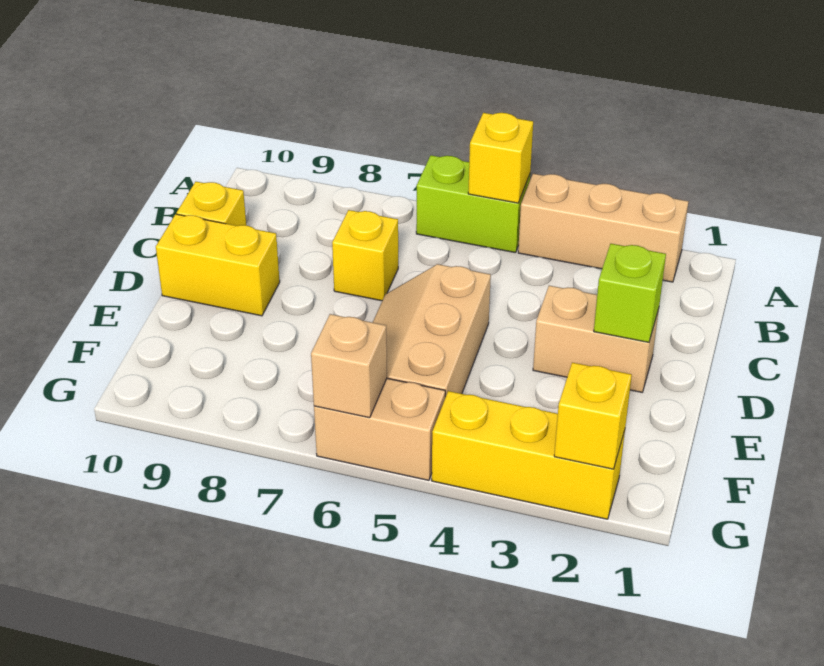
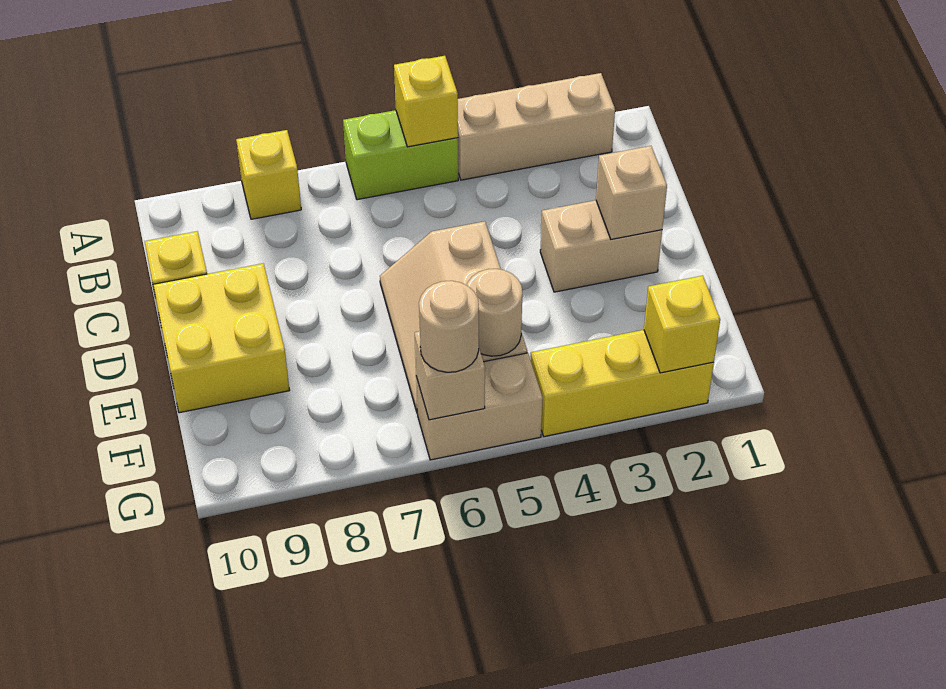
yellow 1x1 brick [332,210,398,301] -> yellow 1x1 brick moved to [236,130,301,219]
lime 1x1 brick [594,244,666,342] -> tan 1x1 brick [596,146,667,239]
yellow 1x2 brick [156,214,280,316] -> yellow 2x2 brick [153,263,290,413]
none -> tan 1x1 round brick [467,269,522,356]
none -> tan 1x1 round brick [419,281,479,372]

